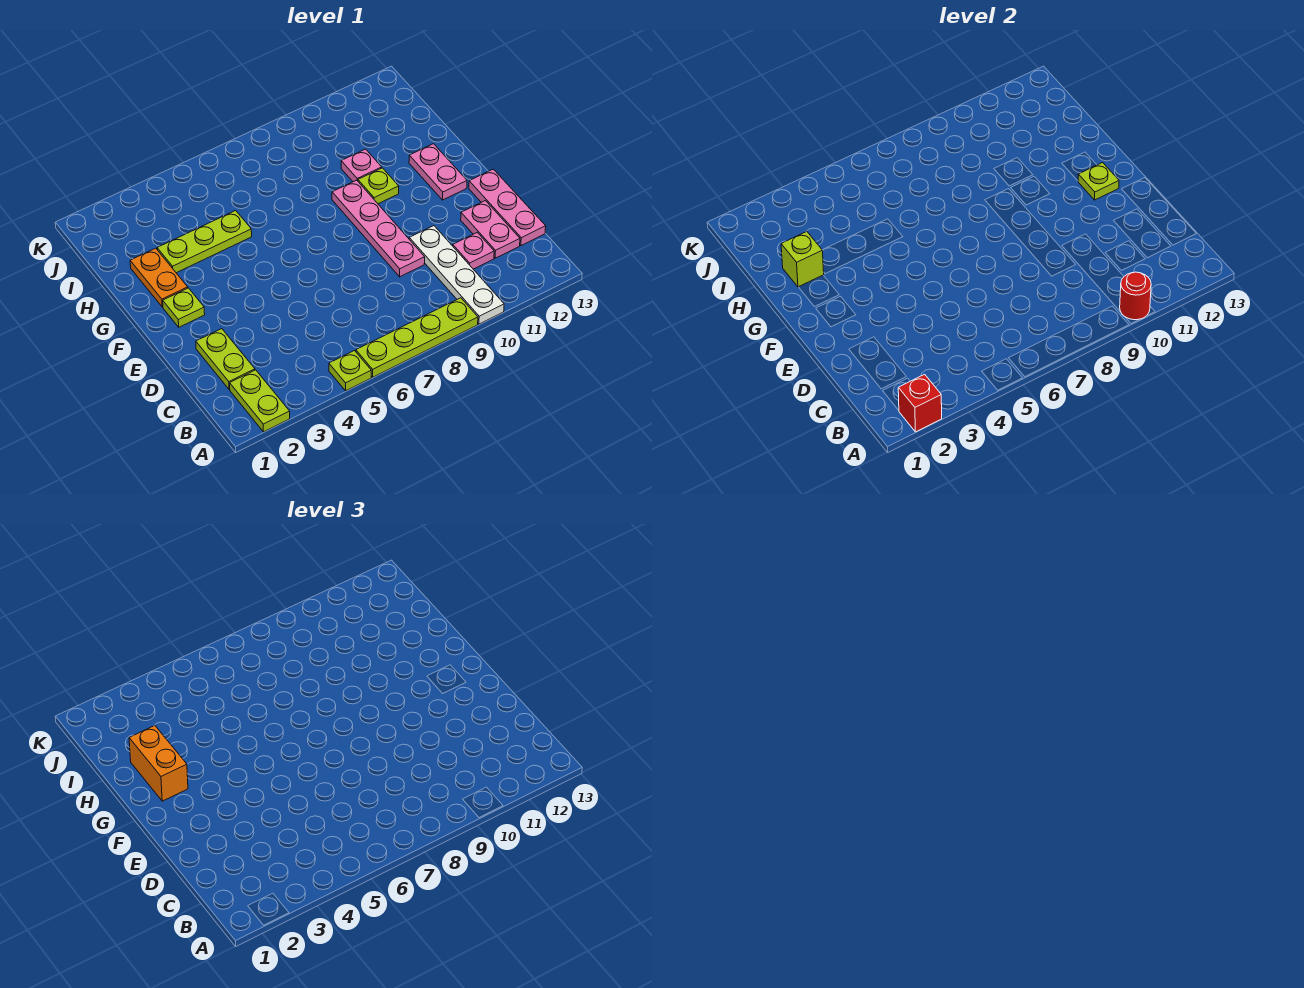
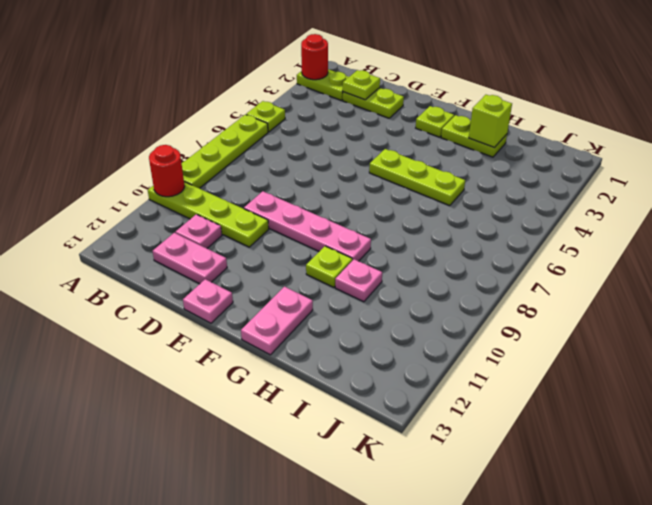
red 1x1 brick [898,374,942,432] -> red 1x1 round brick [301,34,328,80]
white 1x4 plate [409,226,504,324] -> lime 1x4 plate [148,182,269,247]
pink 1x3 plate [469,169,546,245] -> pink 1x1 plate [183,279,233,323]
pink 1x2 plate [409,144,467,200] -> pink 1x2 plate turned to [241,287,313,355]
lime 1x1 plate [1078,163,1119,200] -> lime 1x1 plate moved to [343,70,380,100]
orange 1x2 plate [130,248,188,307] -> lime 1x2 plate [441,115,507,157]
orange 1x2 brick [129,726,188,801] -> none
lime 1x3 plate [157,211,252,273] -> lime 1x3 plate turned to [369,149,465,206]

